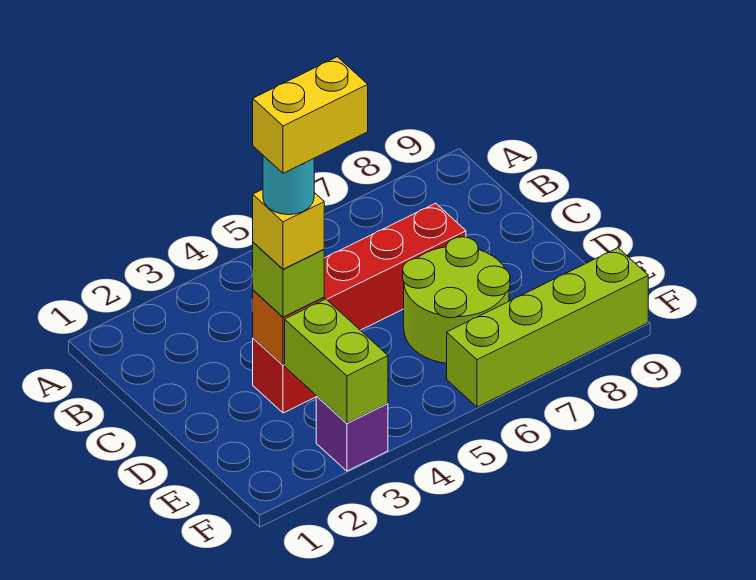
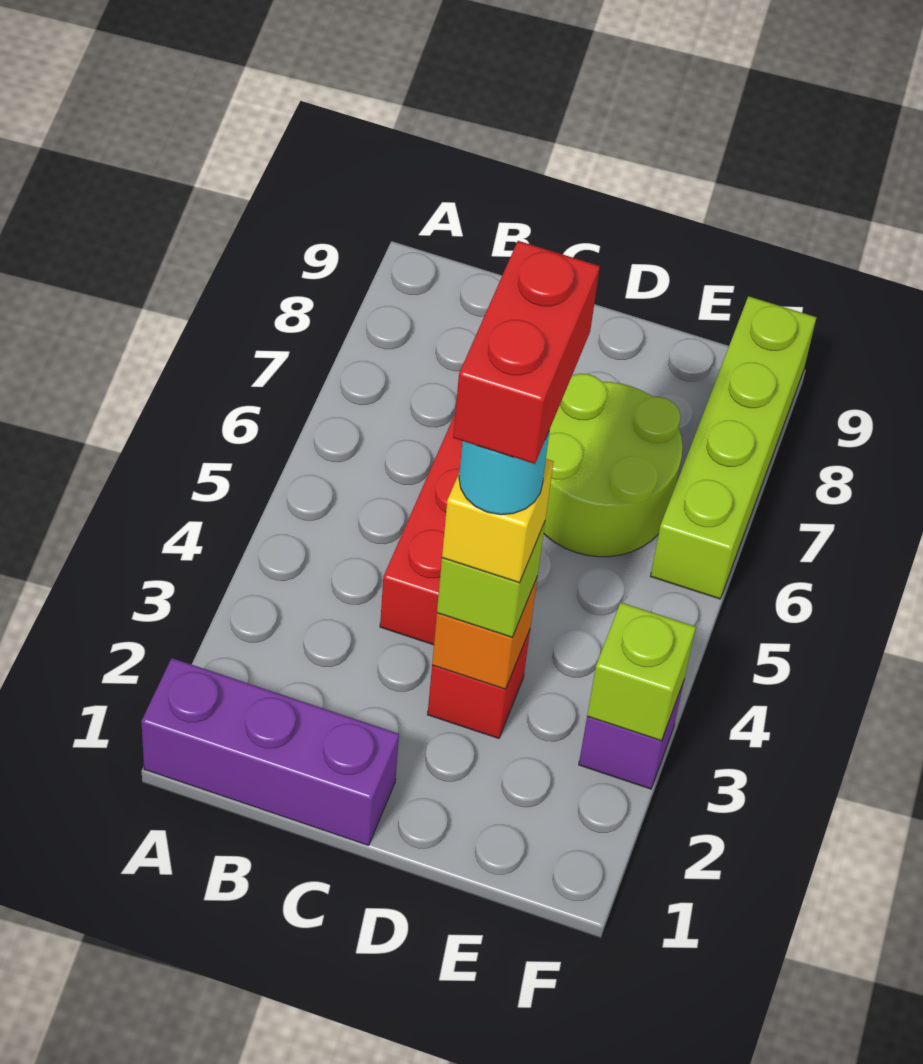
none -> purple 1x3 brick [141,658,399,846]
yellow 1x2 brick [253,57,368,173] -> red 1x2 brick [453,241,600,464]
lime 1x2 brick [285,299,388,423] -> lime 1x1 brick [587,602,696,741]

